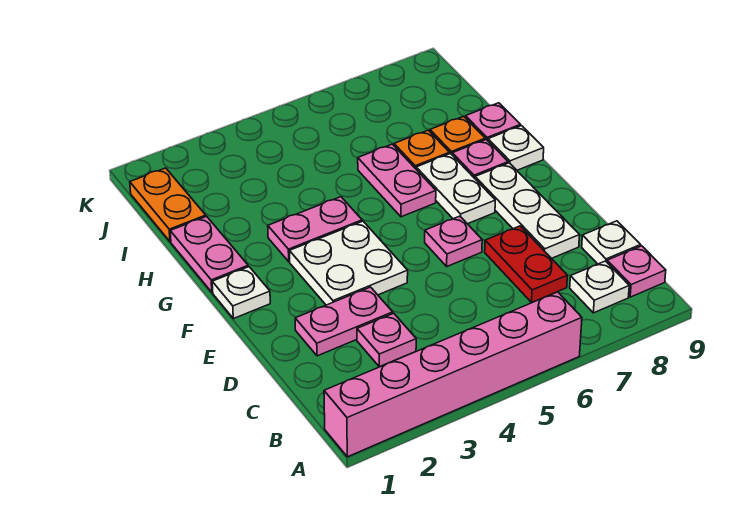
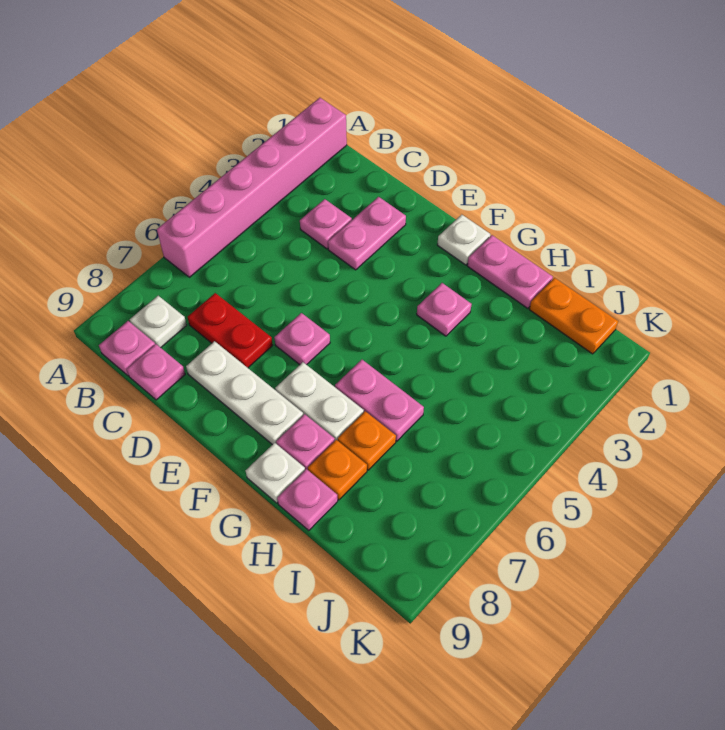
white 1x1 plate [582,221,640,264] -> pink 1x1 plate [127,344,185,400]
white 2x2 plate [289,221,408,305] -> none
pink 1x2 plate [268,197,362,262] -> pink 1x1 plate [417,283,472,336]

